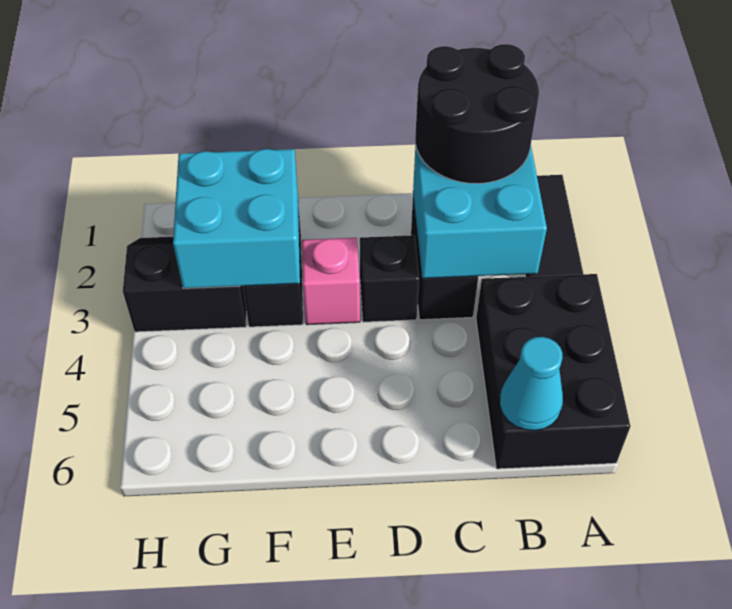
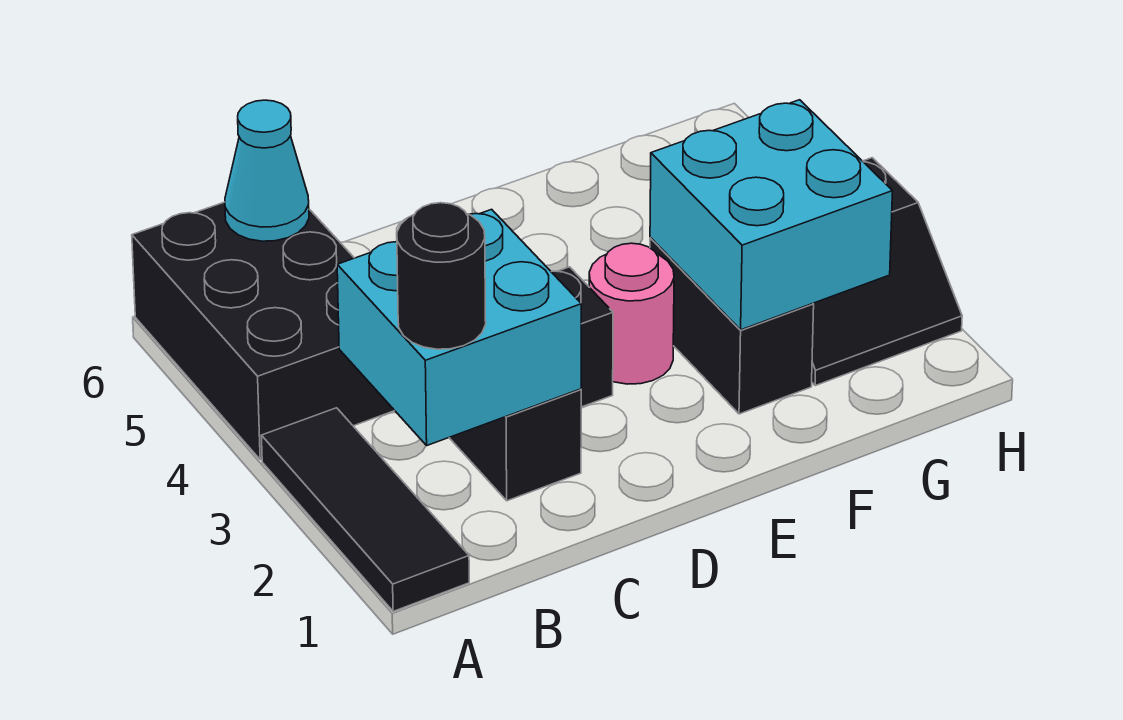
black 2x2 round brick [415,44,539,184] -> black 1x1 round brick [397,203,486,349]
pink 1x1 brick [302,238,360,325] -> pink 1x1 round brick [589,243,674,384]

